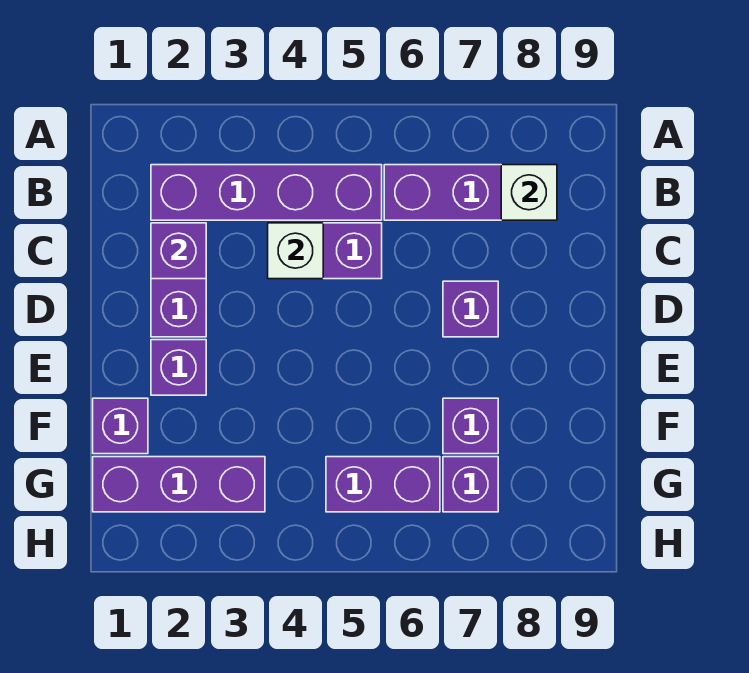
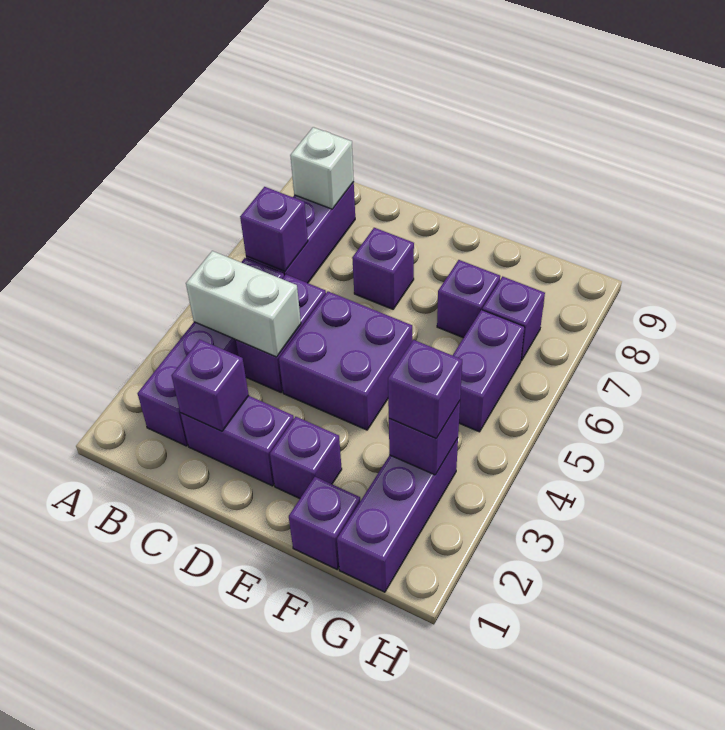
none -> purple 1x1 brick [240,187,308,272]
white 1x1 brick [268,223,323,279] -> white 1x2 brick [186,251,301,357]
none -> purple 2x2 brick [279,292,412,430]
none -> purple 1x1 brick [389,401,460,475]
none -> purple 1x1 brick [388,340,462,438]

